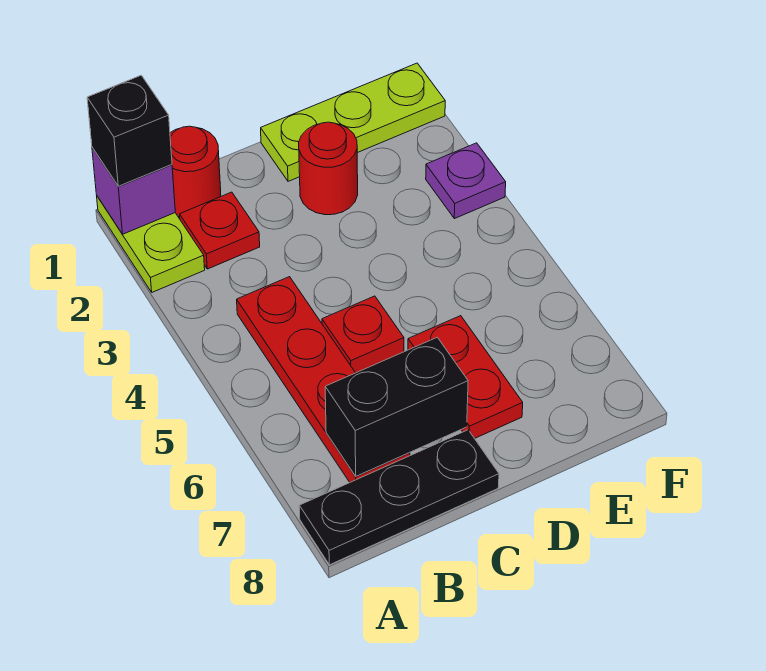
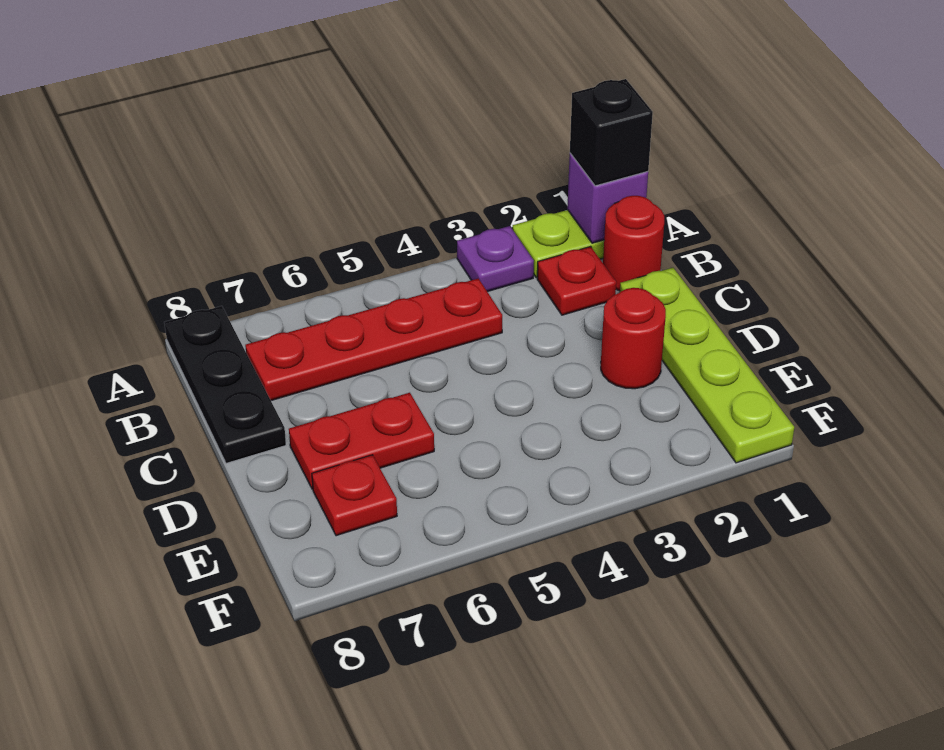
black 1x2 brick [325,337,468,476] -> none
red 1x1 plate [322,296,404,373] -> red 1x1 plate moved to [312,455,397,536]
lime 1x3 plate [261,63,445,181] -> lime 1x4 plate [620,268,794,463]
purple 1x1 plate [426,143,506,219] -> purple 1x1 plate moved to [457,226,534,292]

